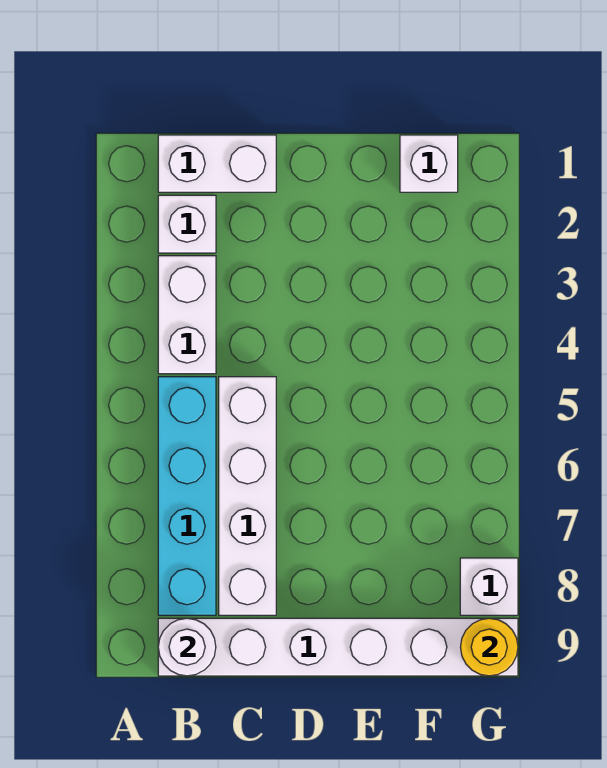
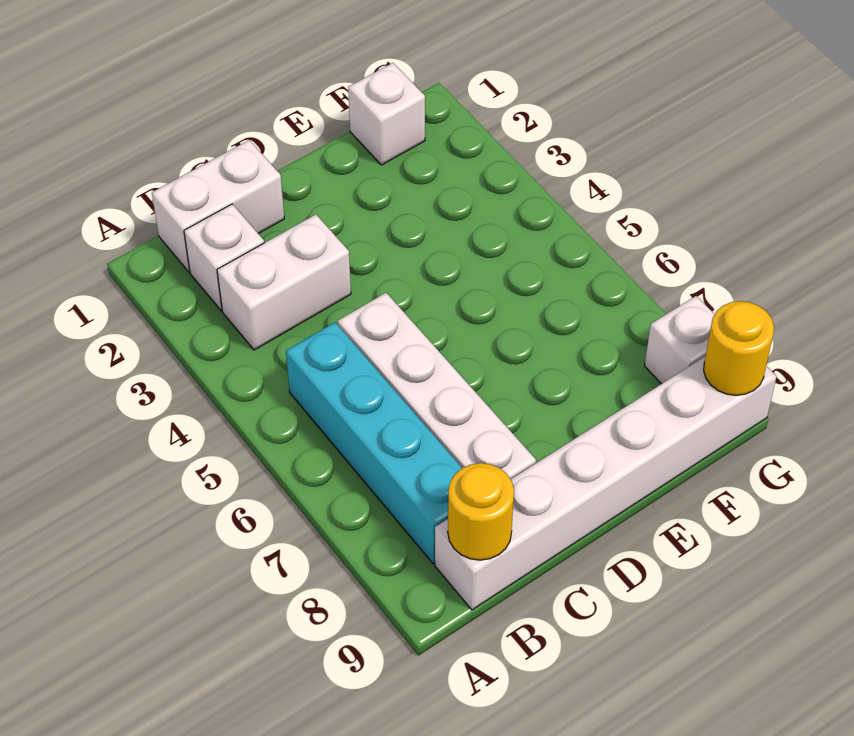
white 1x2 brick [158,256,216,374] -> white 1x2 brick turned to [217,214,351,350]
white 1x1 round brick [158,618,216,676] -> yellow 1x1 round brick [448,463,514,560]

